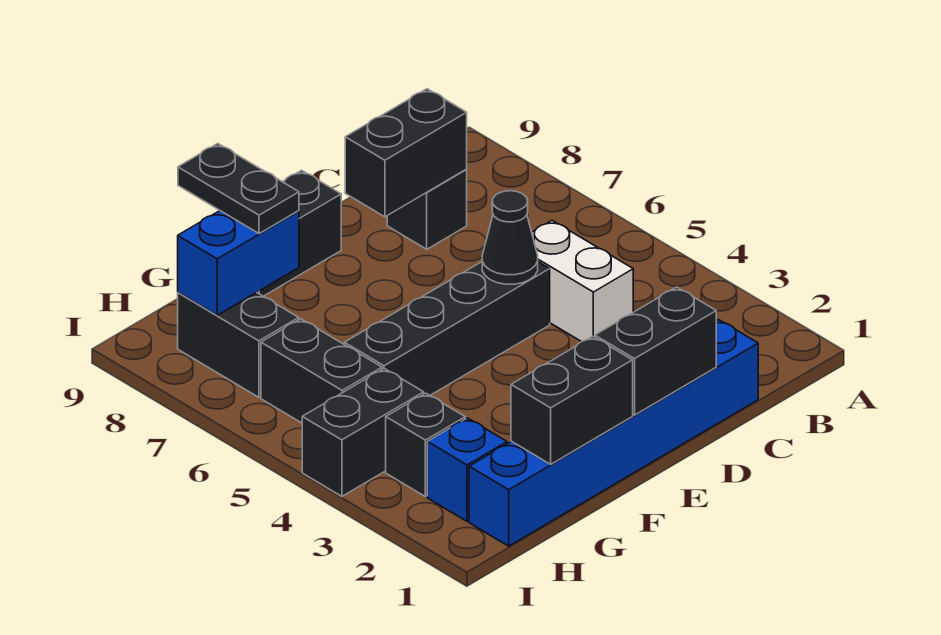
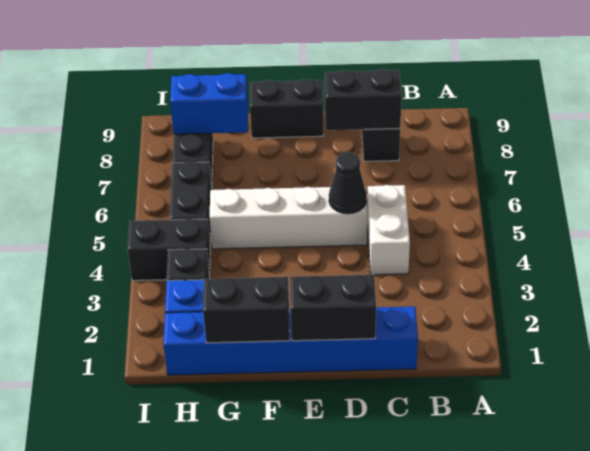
black 1x4 brick [344,262,550,395] -> white 1x4 brick [210,186,367,249]
black 1x2 plate [178,144,299,234] -> none

